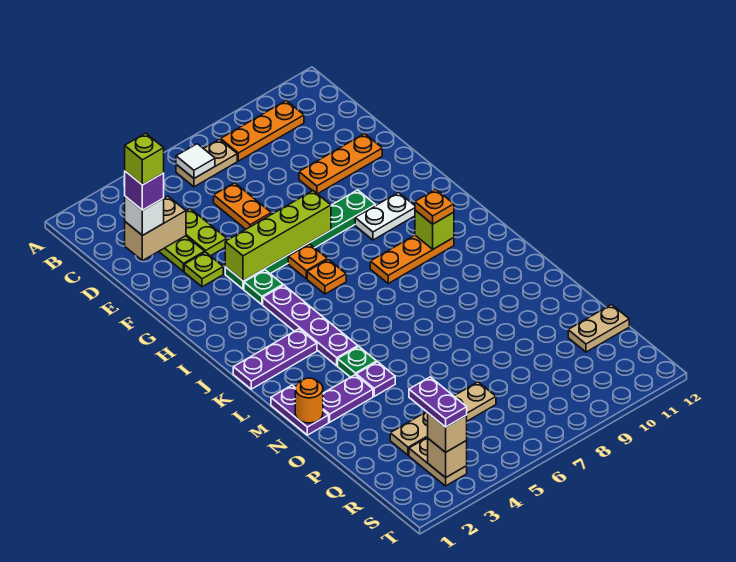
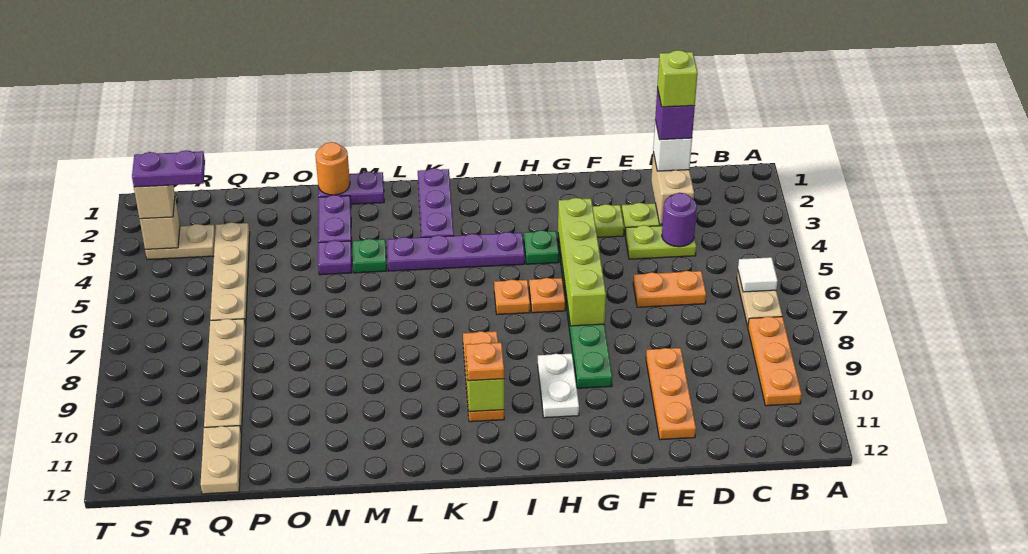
none -> purple 1x1 round brick [662,193,697,247]
none -> tan 1x4 plate [204,319,246,433]

